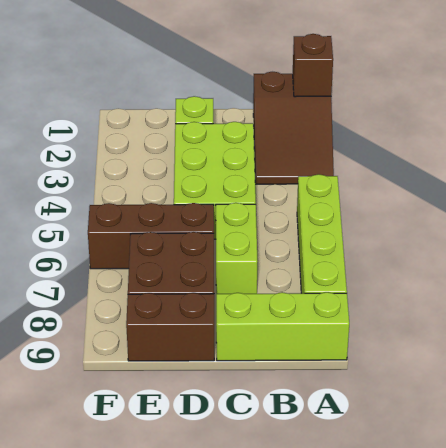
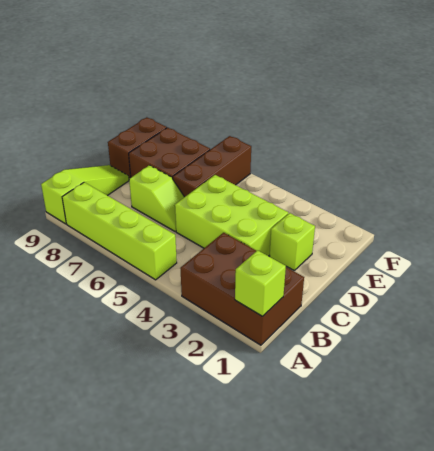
brown 2x3 slope [253,72,334,184] -> brown 2x3 brick [180,233,304,345]
brown 1x1 brick [293,34,333,97] -> lime 1x1 brick [235,250,286,316]
lime 1x3 brick [216,292,349,361] -> lime 1x3 slope [41,165,129,224]
lime 1x2 brick [216,203,257,294] -> lime 1x2 slope [129,165,184,231]

